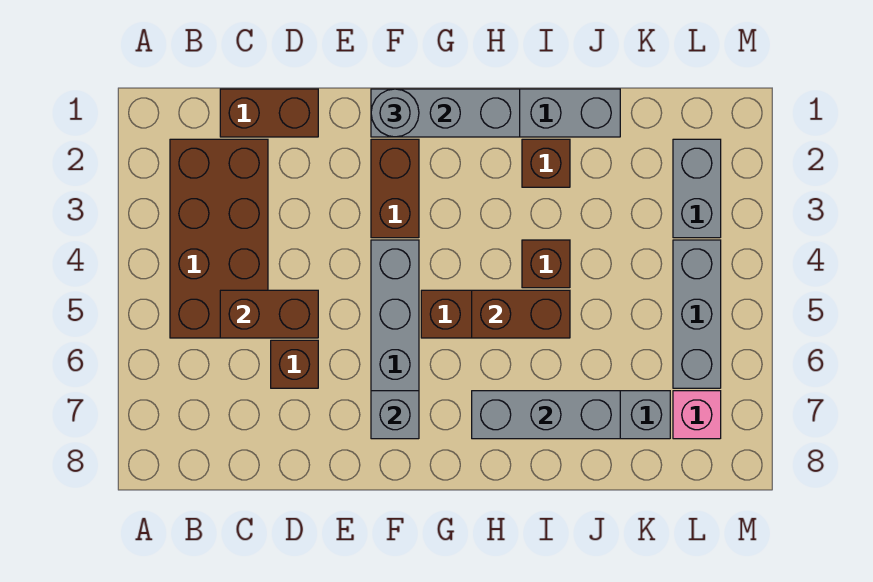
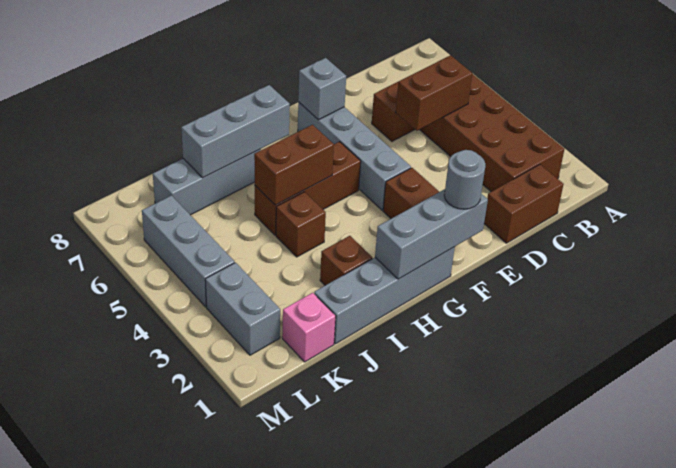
pink 1x1 brick [673,391,721,439] -> pink 1x1 brick moved to [282,293,336,362]

